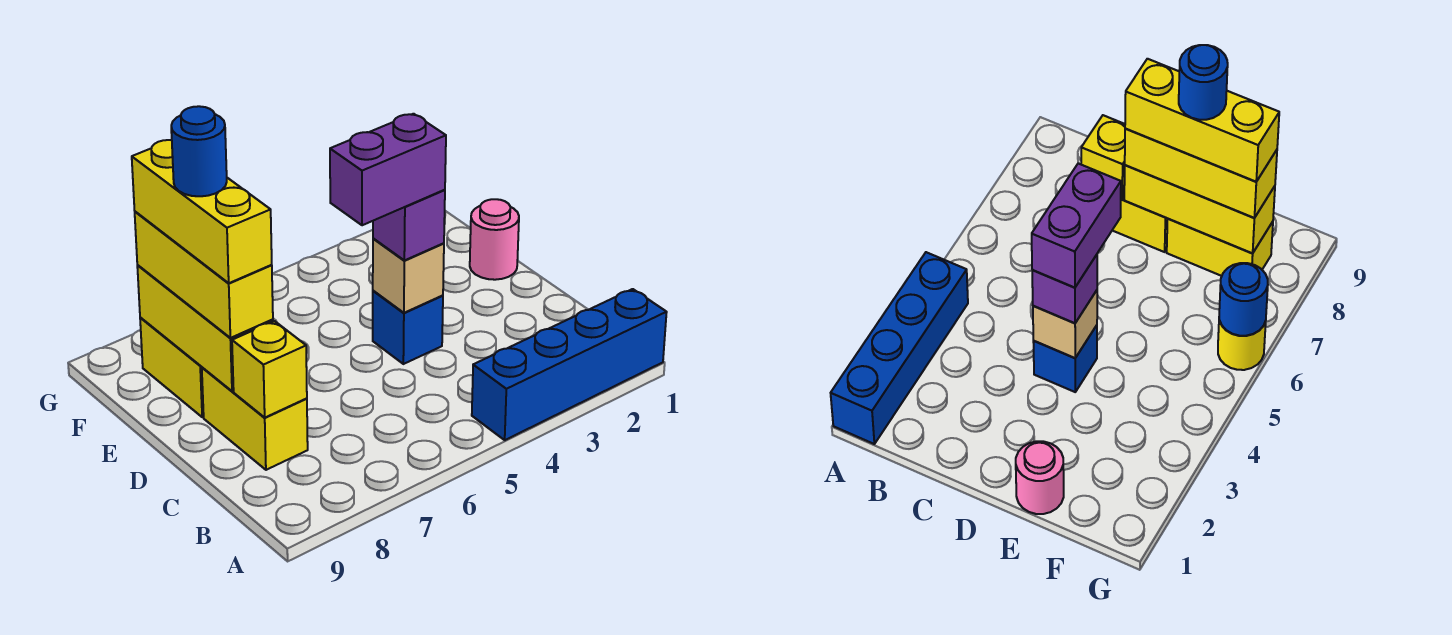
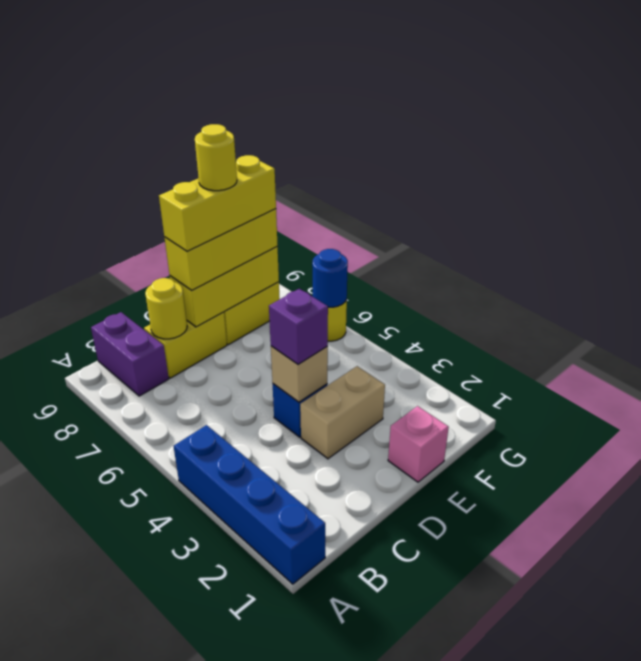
yellow 1x1 brick [232,321,307,417] -> yellow 1x1 round brick [145,278,187,339]
none -> tan 1x2 brick [300,366,385,459]
purple 1x2 brick [330,114,446,225] -> purple 1x2 brick moved to [91,312,169,396]
pink 1x1 round brick [470,199,519,280] -> pink 1x1 brick [388,406,449,482]
blue 1x1 round brick [171,106,227,196] -> yellow 1x1 round brick [195,124,237,191]

